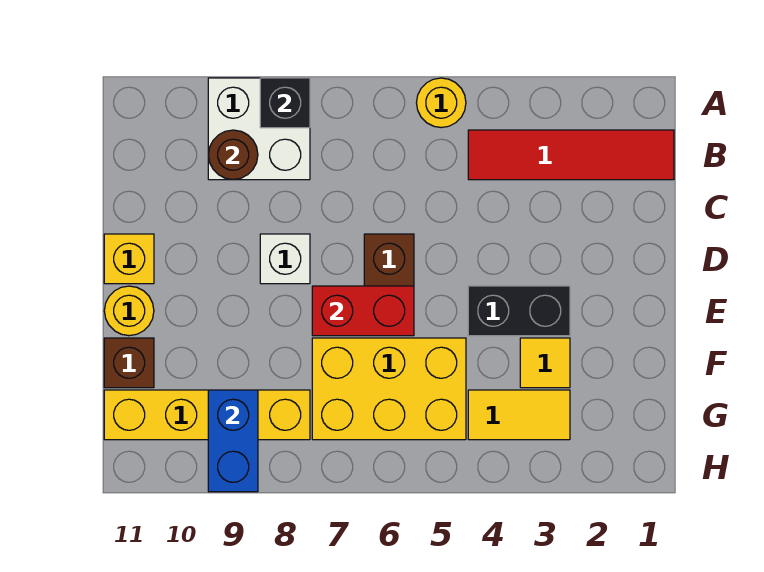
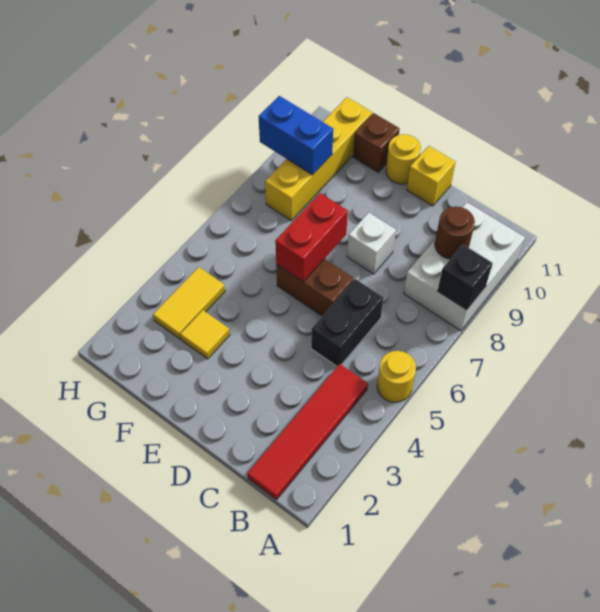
white 2x2 brick [208,78,310,180] -> white 2x3 brick [404,202,525,331]
black 1x2 brick [468,286,570,336] -> black 1x2 brick moved to [311,279,383,366]
yellow 2x3 brick [312,338,466,440] -> none

